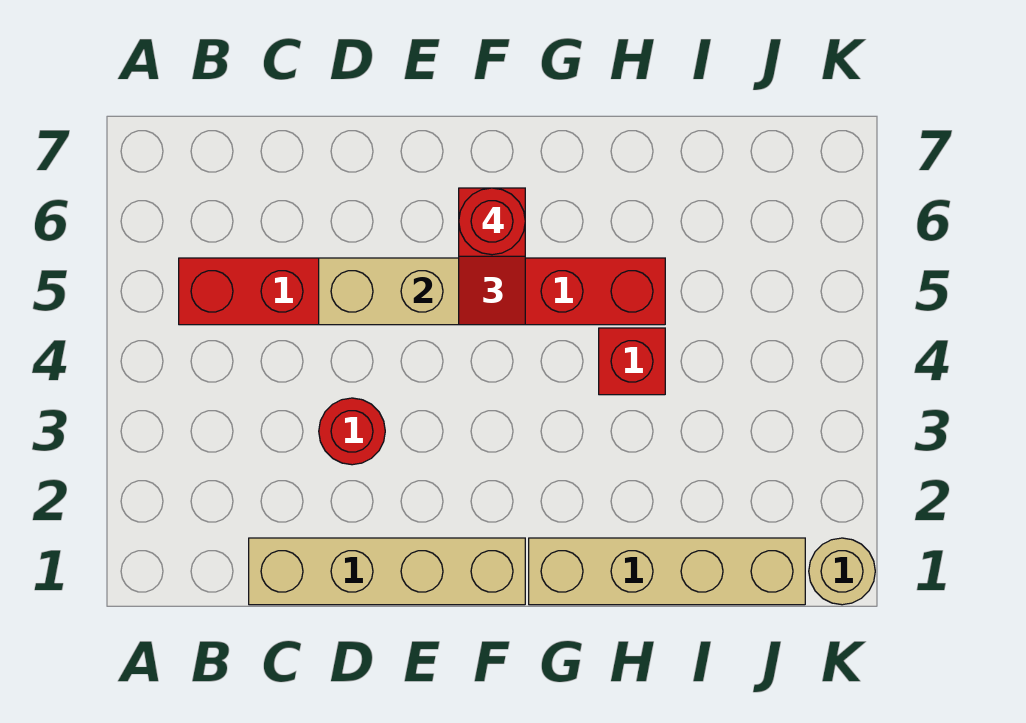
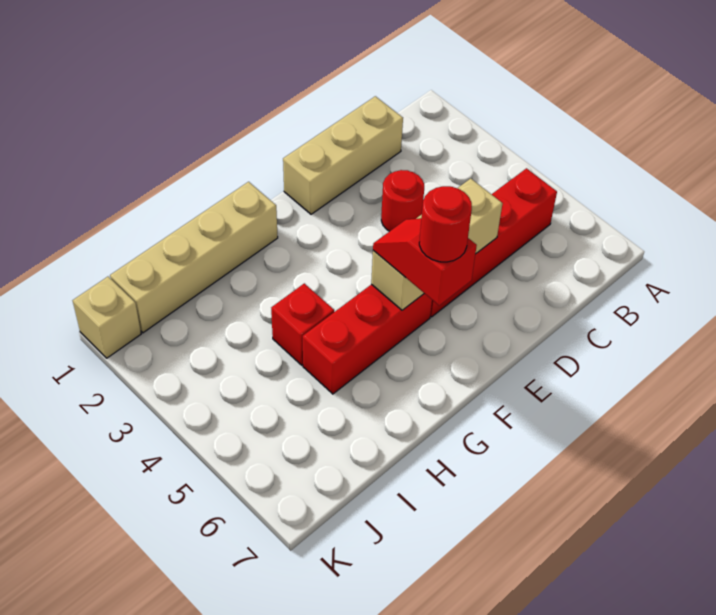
tan 1x4 brick [249,538,525,605] -> tan 1x3 brick [283,96,403,214]
tan 1x1 round brick [809,538,875,605] -> tan 1x1 brick [73,277,141,358]

